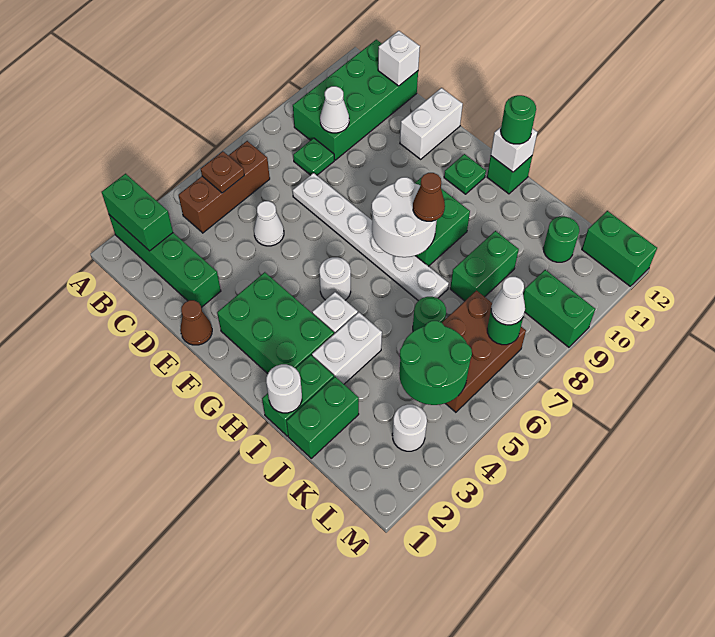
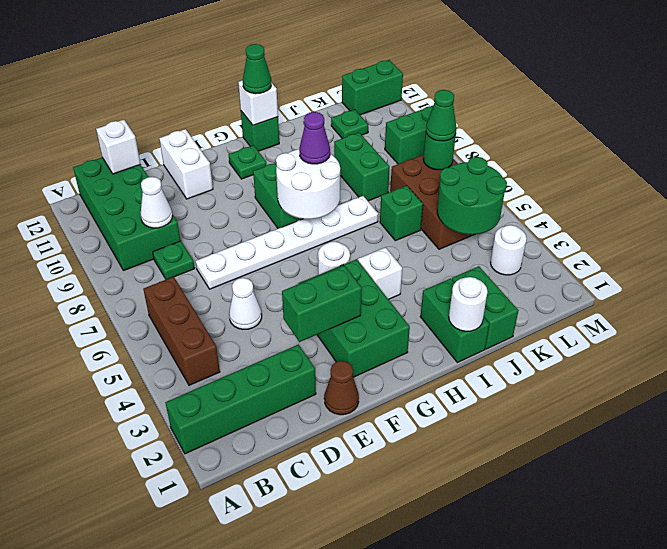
green 1x2 brick [102,174,173,251] -> green 1x2 brick moved to [282,265,362,342]
brown 1x1 plate [201,151,244,193] -> none
green 2x3 brick [217,272,334,374] -> green 2x3 brick turned to [298,259,410,377]
brown 1x1 cone [413,173,445,221] -> purple 1x1 cone [299,112,330,164]
green 1x1 round brick [501,95,536,144] -> green 1x1 cone [243,44,271,94]
white 1x2 brick [312,312,382,384] -> none
green 1x1 round brick [413,297,446,331] -> green 1x1 brick [380,186,423,241]
green 1x1 round brick [543,216,579,262] -> green 1x1 plate [331,109,368,138]
white 1x1 cone [491,277,525,325] -> green 1x1 cone [426,90,457,141]

